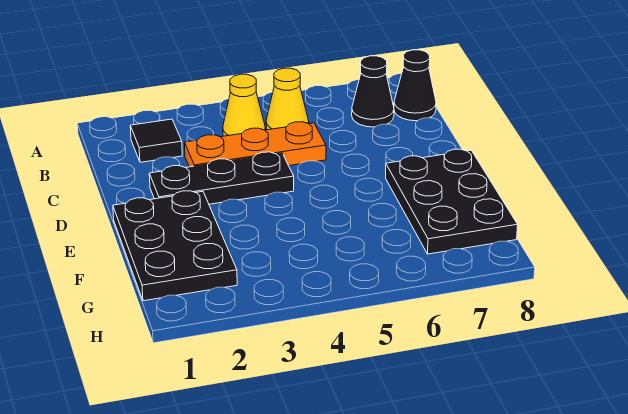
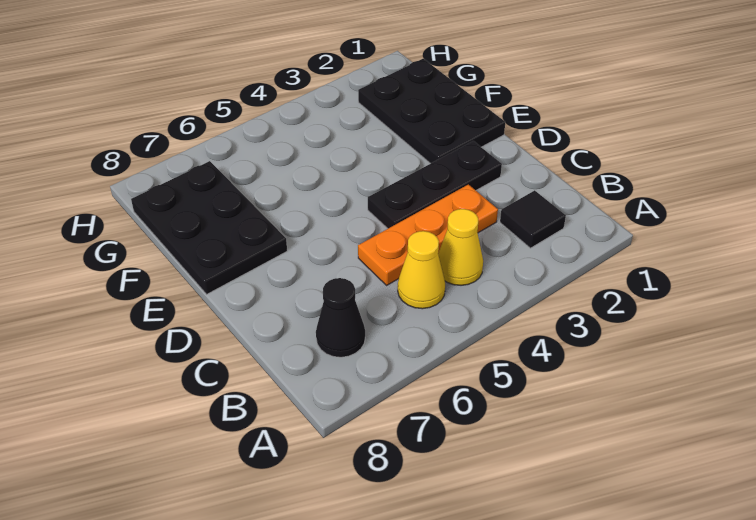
black 1x1 cone [394,50,436,121] -> none

